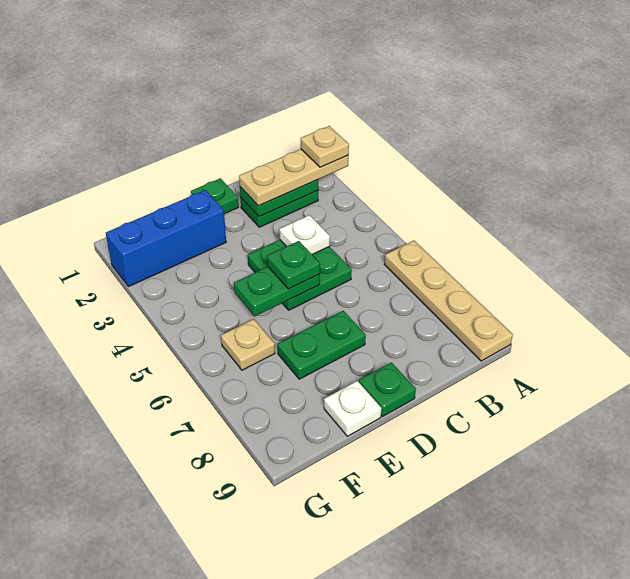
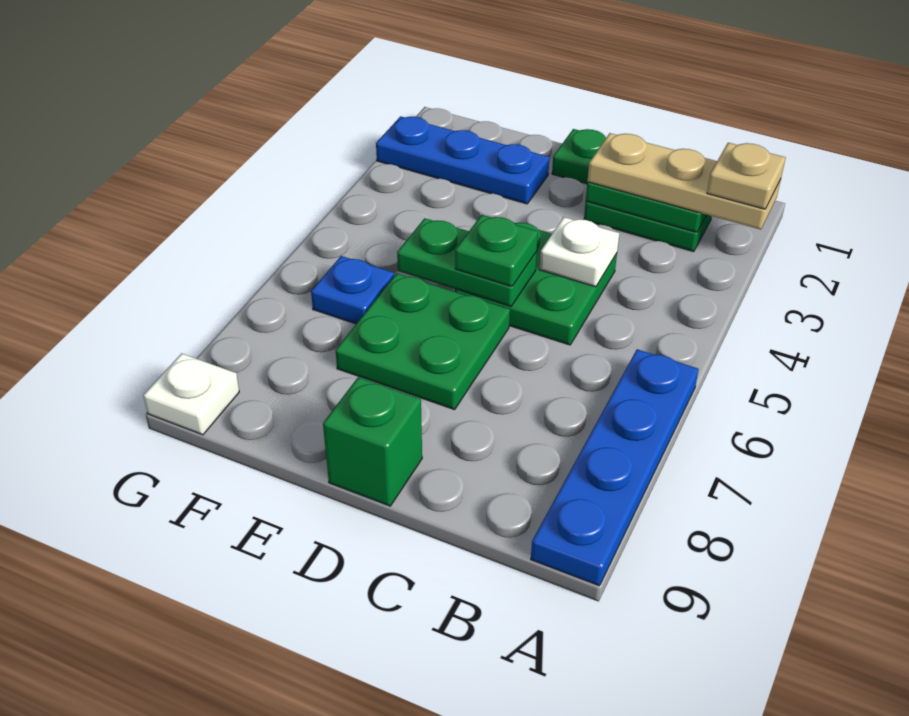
tan 1x4 plate [385,241,513,361] -> blue 1x4 plate [531,349,699,586]
green 1x2 plate [278,311,366,379] -> green 2x2 plate [335,273,510,410]
green 1x1 plate [359,362,416,417] -> green 1x1 brick [323,377,422,506]
blue 1x3 brick [106,190,226,287] -> blue 1x3 plate [376,116,550,204]
white 1x1 plate [324,381,382,436] -> white 1x1 plate moved to [143,354,239,435]
tan 1x1 plate [221,319,275,370] -> blue 1x1 plate [311,256,394,324]

